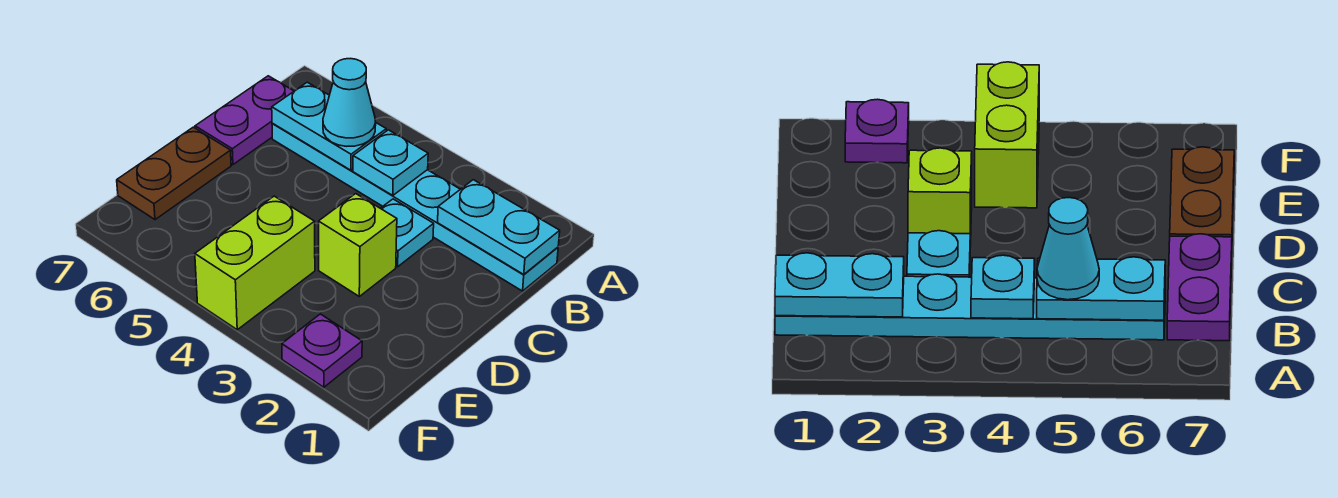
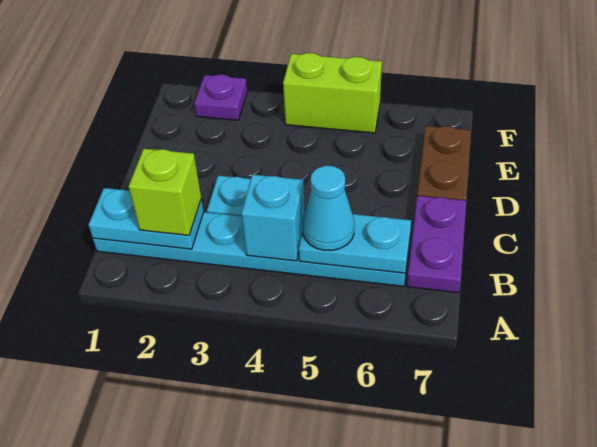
cyan 1x1 plate [353,130,428,195] -> cyan 1x1 brick [241,175,305,261]
lime 1x1 brick [319,194,397,296] -> lime 1x1 brick moved to [128,149,201,235]
lime 1x2 brick [195,196,315,330] -> lime 1x2 brick turned to [283,53,382,133]

